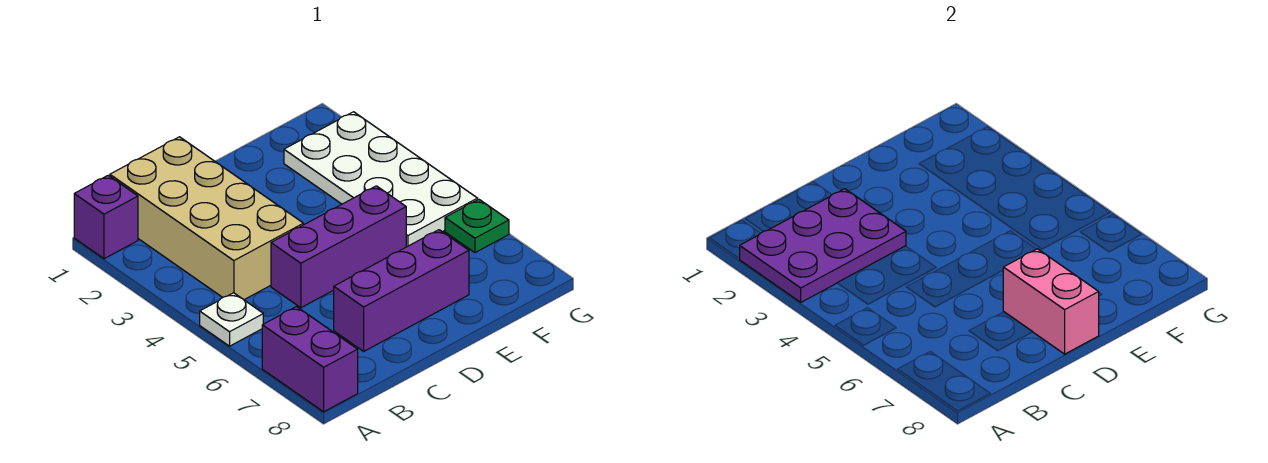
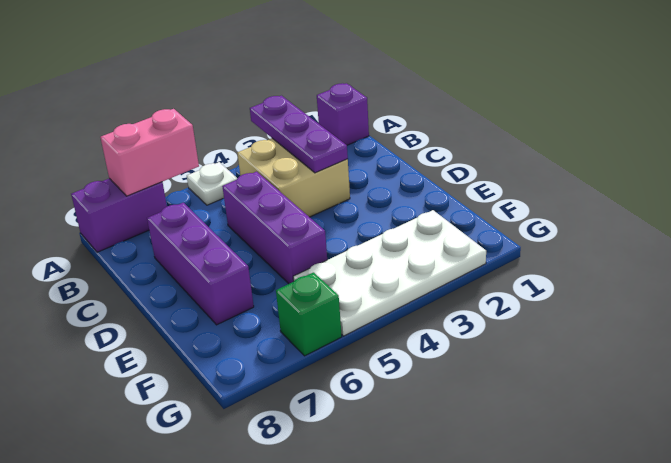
purple 2x3 plate [740,189,906,302] -> purple 1x3 plate [250,96,348,173]
tan 2x4 brick [110,137,303,300] -> tan 2x2 brick [237,138,350,217]
pink 1x2 brick [1003,249,1099,354] -> pink 1x2 brick moved to [100,109,199,196]
green 1x1 plate [445,199,509,253] -> green 1x1 brick [276,272,342,356]

